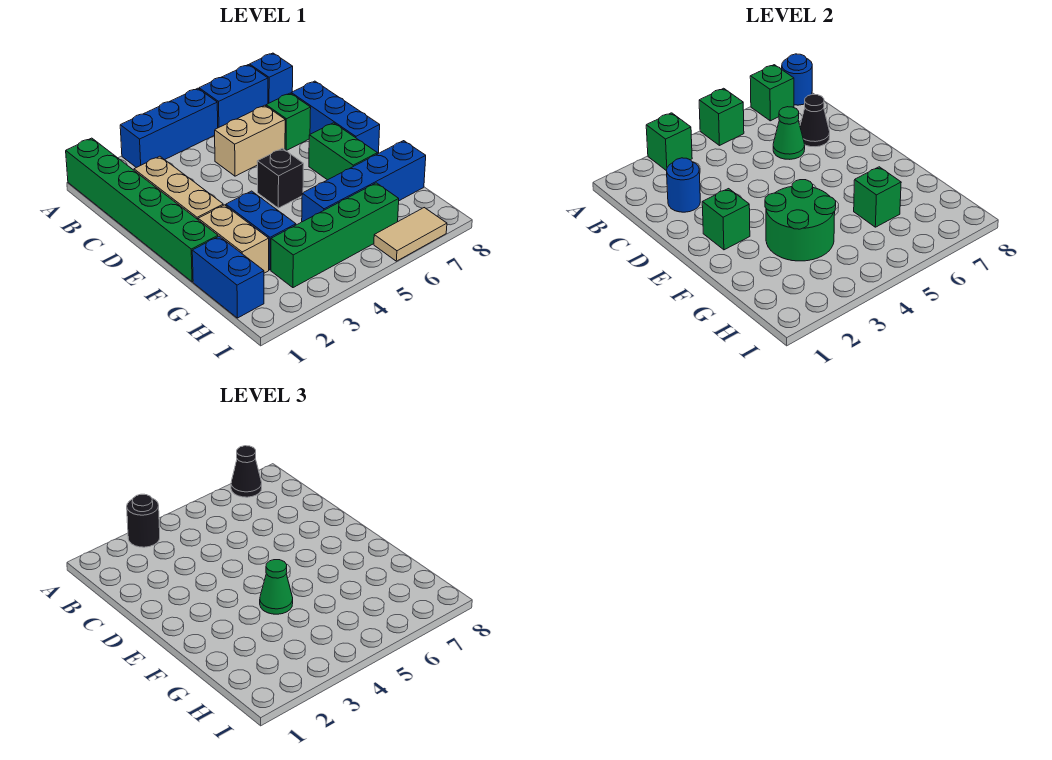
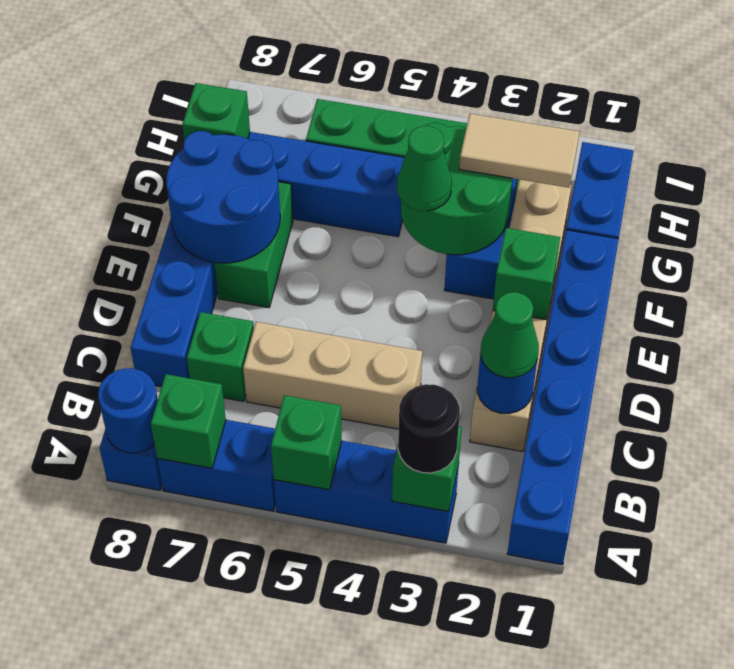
green 1x6 brick [66,138,218,282] -> blue 1x6 brick [507,230,619,565]
black 1x1 cone [231,446,262,497] -> none
tan 1x2 brick [215,105,285,176] -> tan 1x3 brick [243,322,422,429]
green 1x1 cone [773,107,805,159] -> green 1x1 cone moved to [481,292,539,378]
black 1x1 cone [800,94,830,147] -> none
black 1x1 brick [257,148,304,208] -> none
none -> blue 2x2 round brick [166,131,280,263]
green 1x1 brick [854,167,901,227] -> green 1x1 brick moved to [182,83,250,140]
tan 1x2 tile [374,208,447,261] -> tan 1x2 tile moved to [459,114,579,188]

